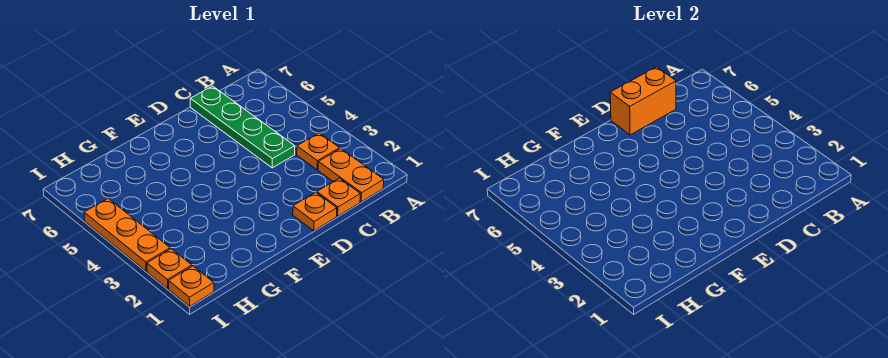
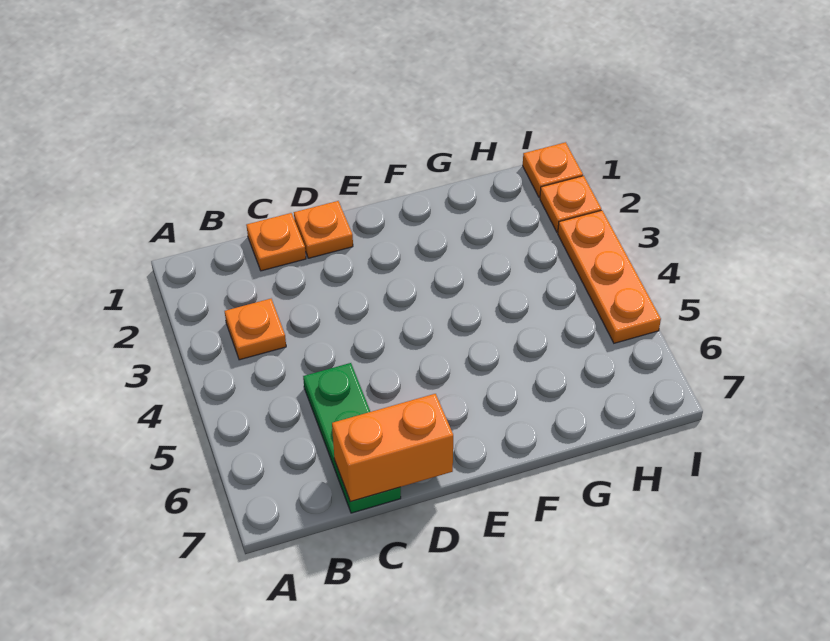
orange 1x2 plate [318,149,384,202] -> none
green 1x4 plate [190,86,295,168] -> green 1x3 plate [303,363,401,513]

